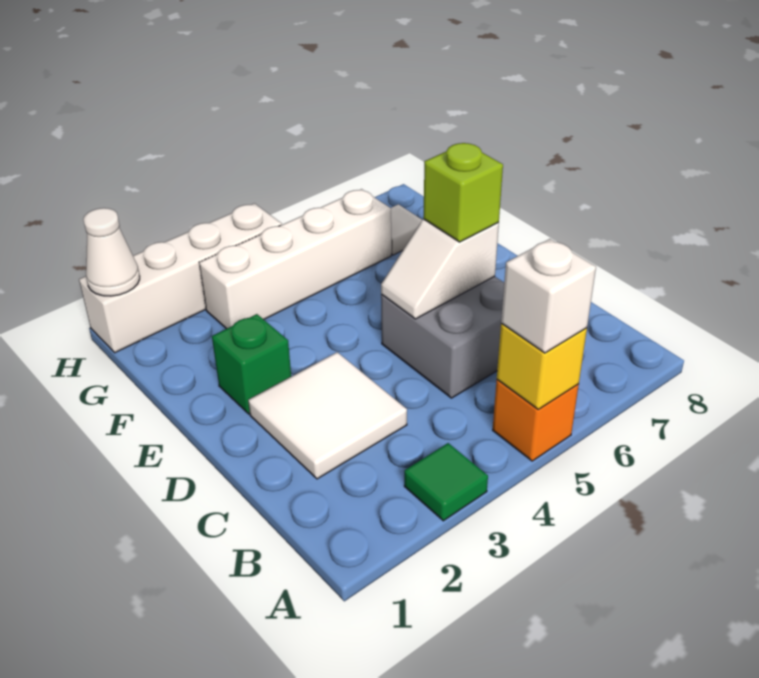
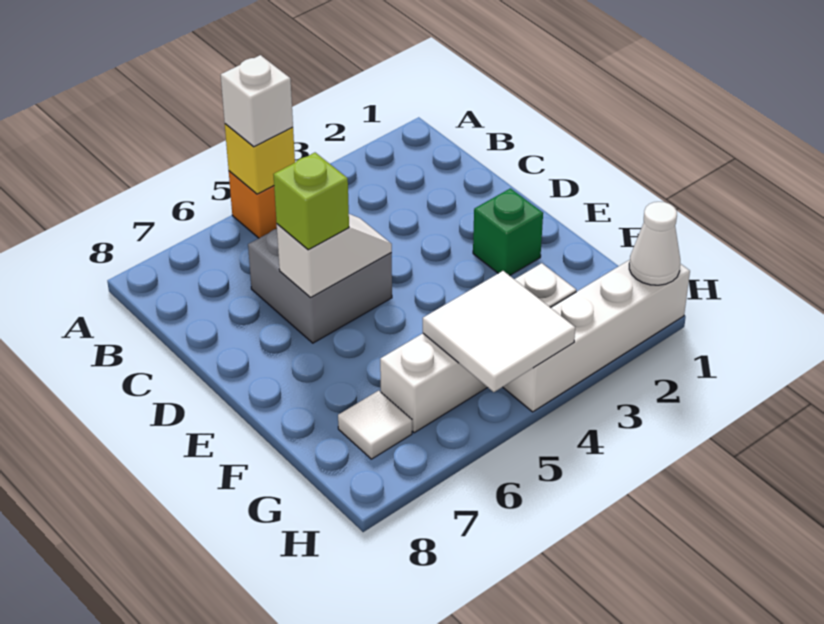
green 1x1 tile [404,443,488,521] -> none
white 2x2 tile [248,352,407,479] -> white 2x2 tile moved to [423,271,575,392]

